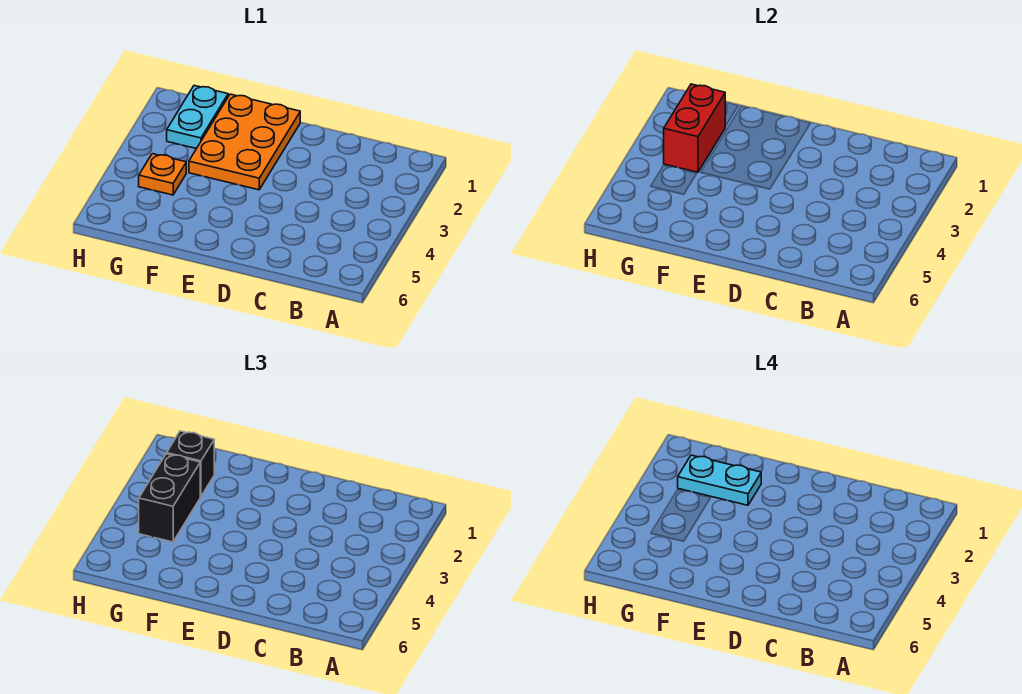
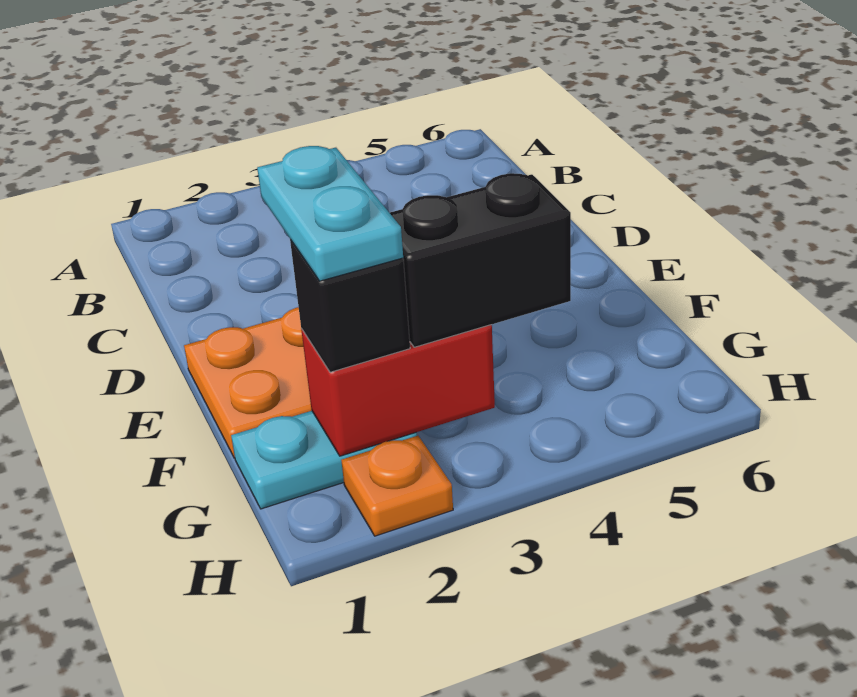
orange 1x1 plate [139,154,186,195] -> orange 1x1 plate moved to [341,436,453,536]

